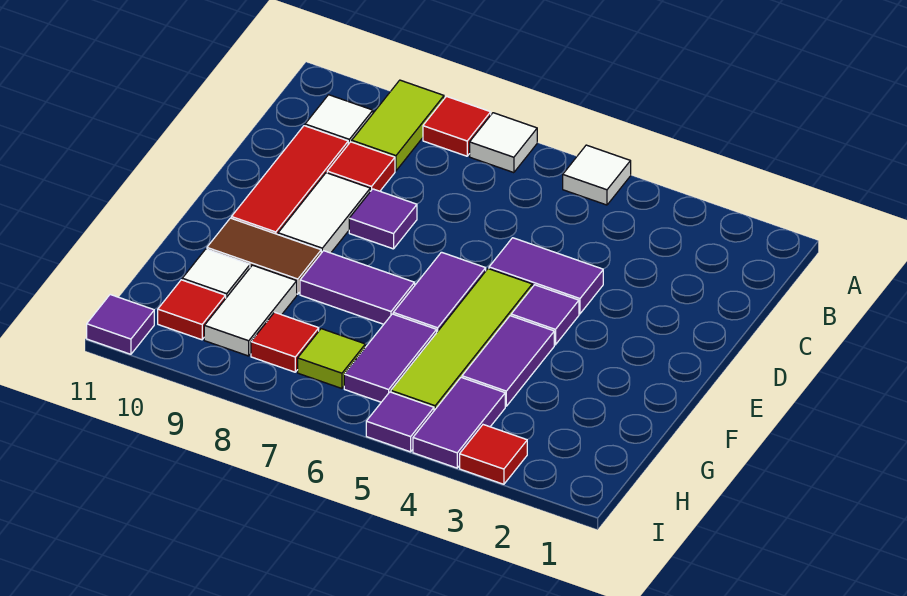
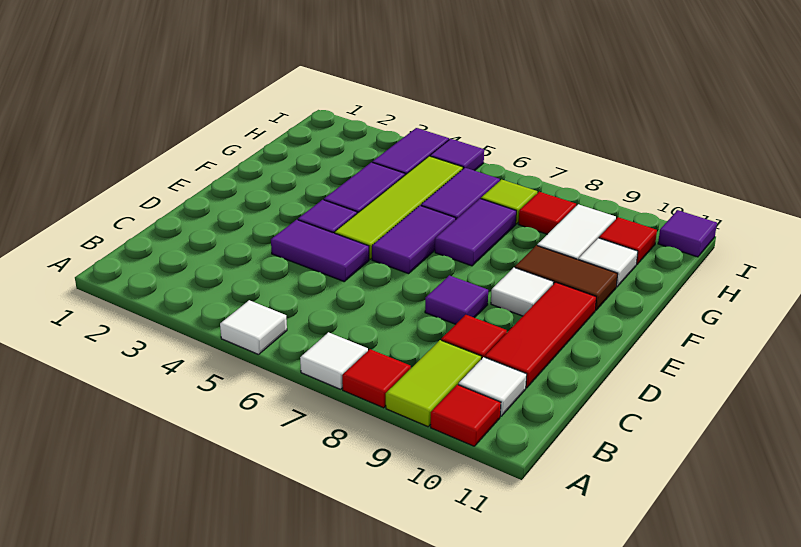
white 1x2 tile [278,173,370,253] -> white 1x1 tile [491,268,553,316]
purple 1x2 tile [300,251,415,324] -> purple 1x2 tile turned to [435,199,516,266]
red 1x1 tile [460,425,527,484] -> red 1x1 tile moved to [431,385,501,446]

